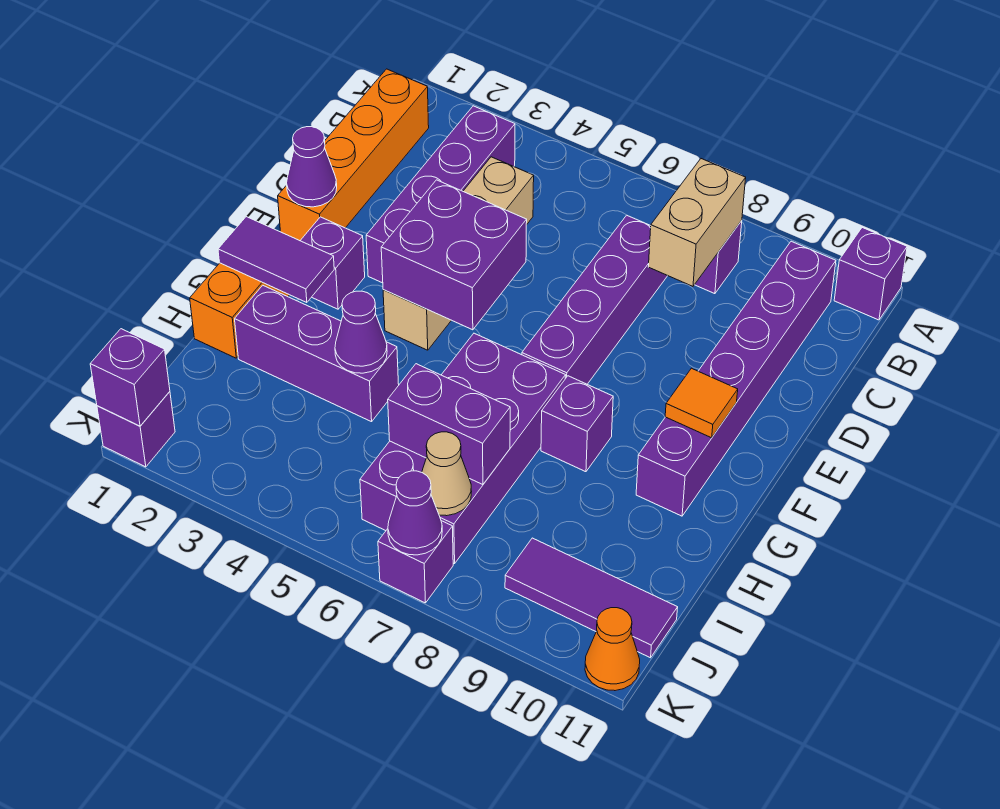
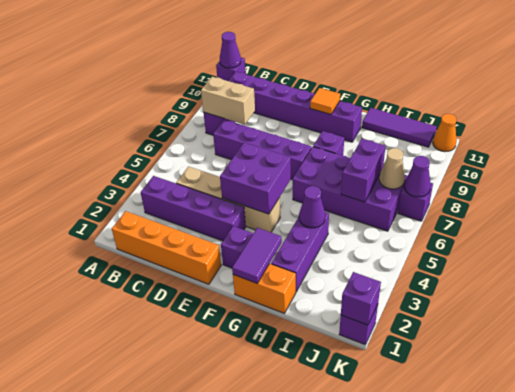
purple 1x1 cone [287,127,337,207] -> purple 1x1 cone moved to [220,32,241,68]
purple 1x3 tile [505,538,678,658] -> purple 1x3 tile turned to [362,108,437,147]

